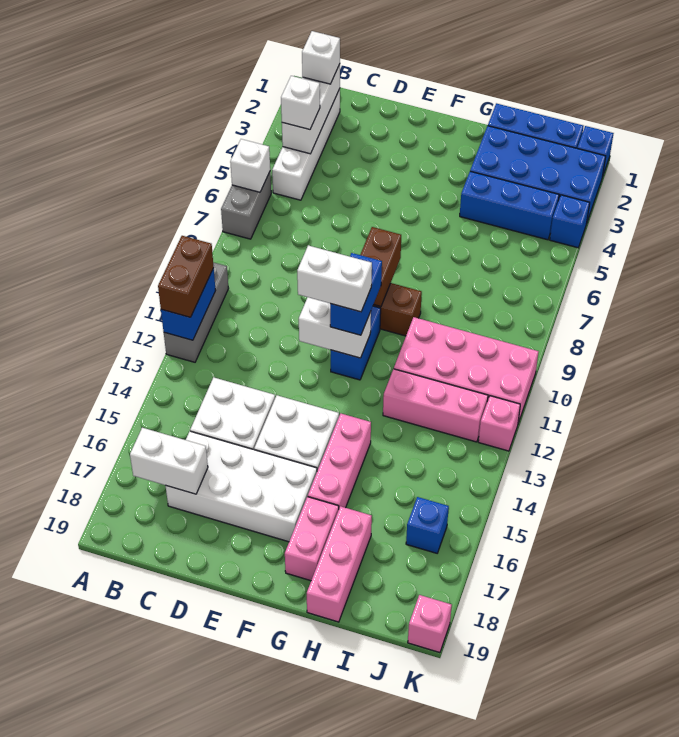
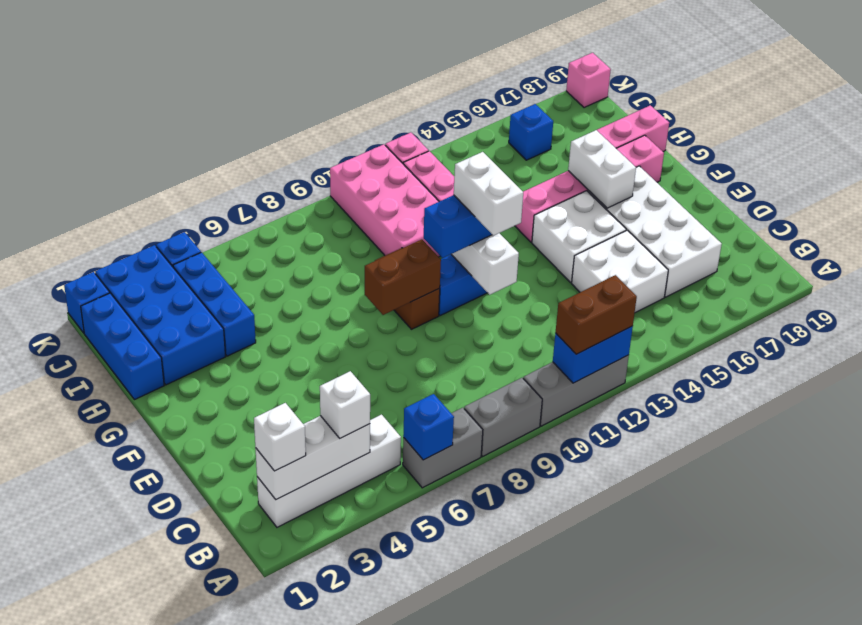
white 1x1 brick [230,139,270,192] -> blue 1x1 brick [403,394,454,460]
none -> grey 1x2 brick [464,378,542,456]
white 1x2 brick [130,428,208,494] -> white 1x2 brick moved to [568,130,636,208]

